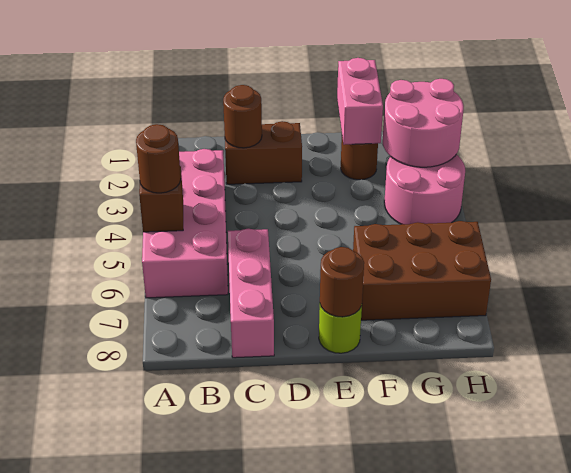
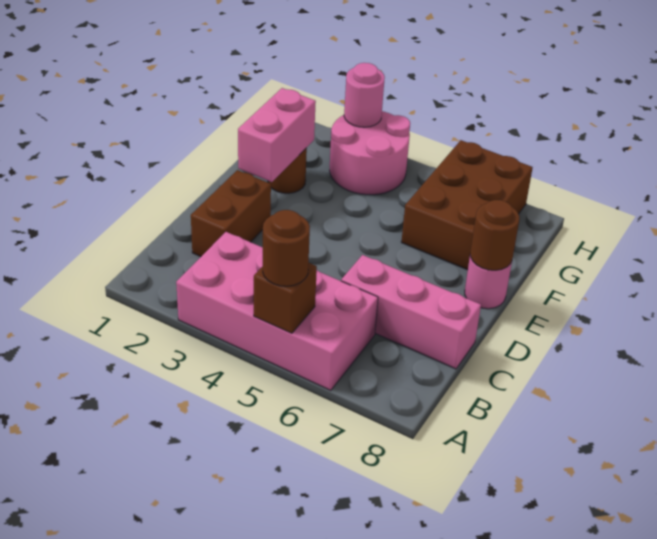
brown 1x1 round brick [223,85,262,148] -> none
lime 1x1 round brick [319,305,362,353] -> pink 1x1 round brick [465,256,512,309]
pink 1x2 brick [337,58,383,145] -> pink 1x2 brick turned to [238,88,316,182]
pink 2x2 round brick [383,79,464,167] -> pink 1x1 round brick [344,63,385,127]

